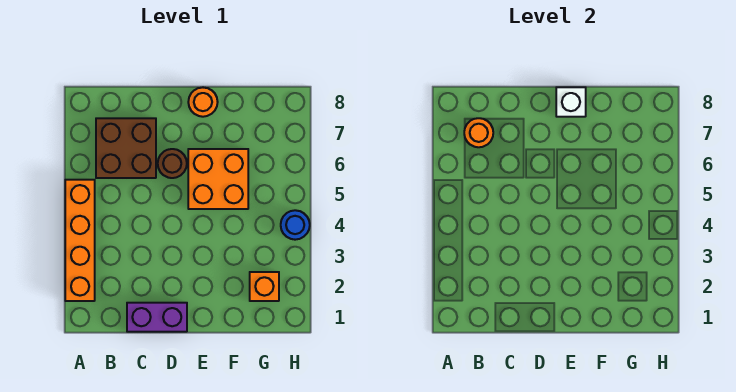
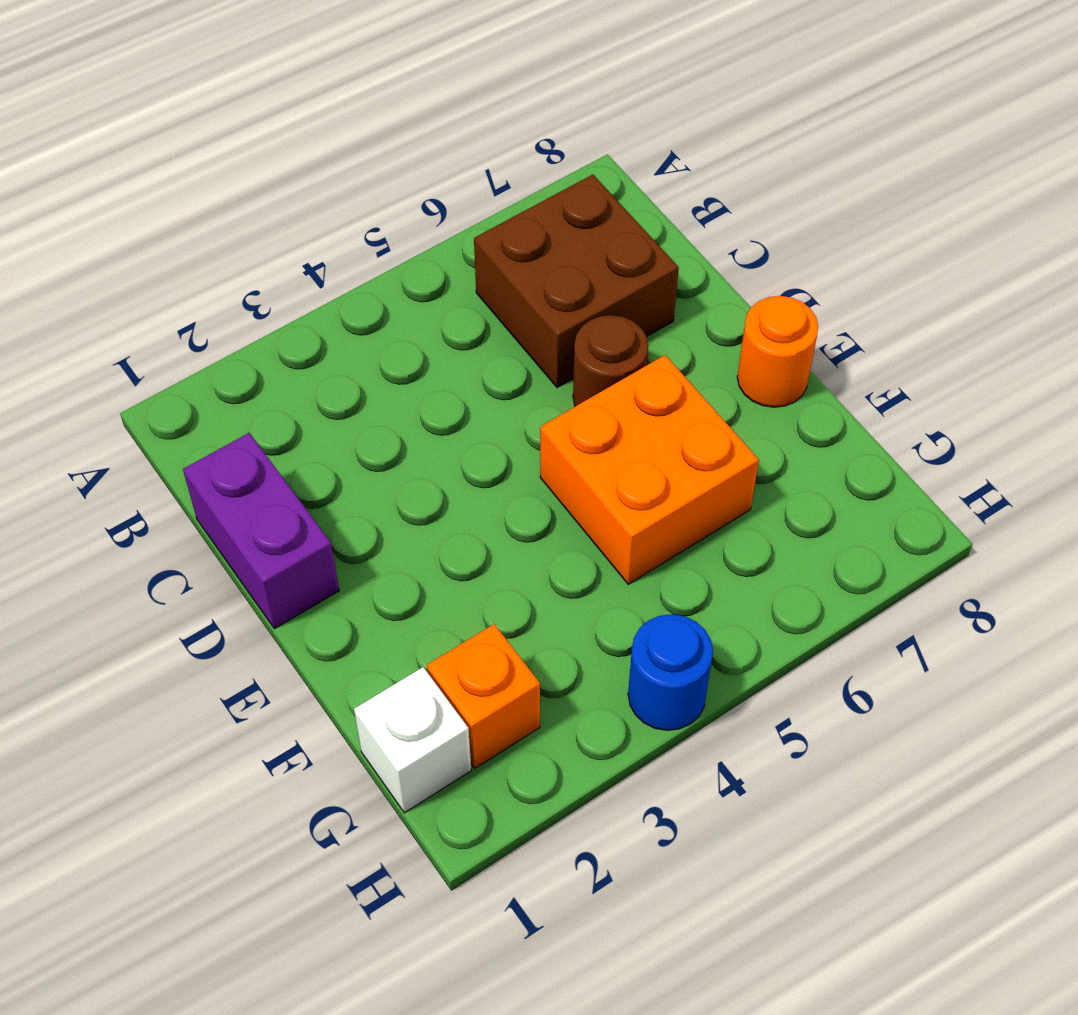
orange 1x4 brick [65,180,95,301] -> none
orange 1x1 round brick [464,118,493,147] -> none
white 1x1 brick [556,87,586,117] -> white 1x1 brick moved to [354,667,471,813]

